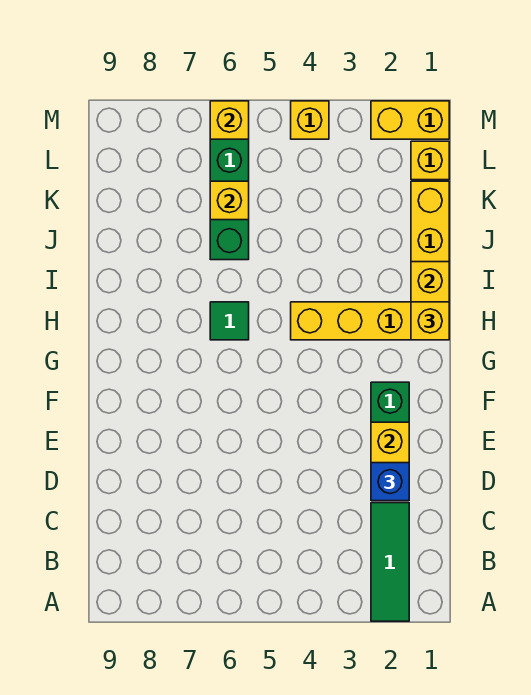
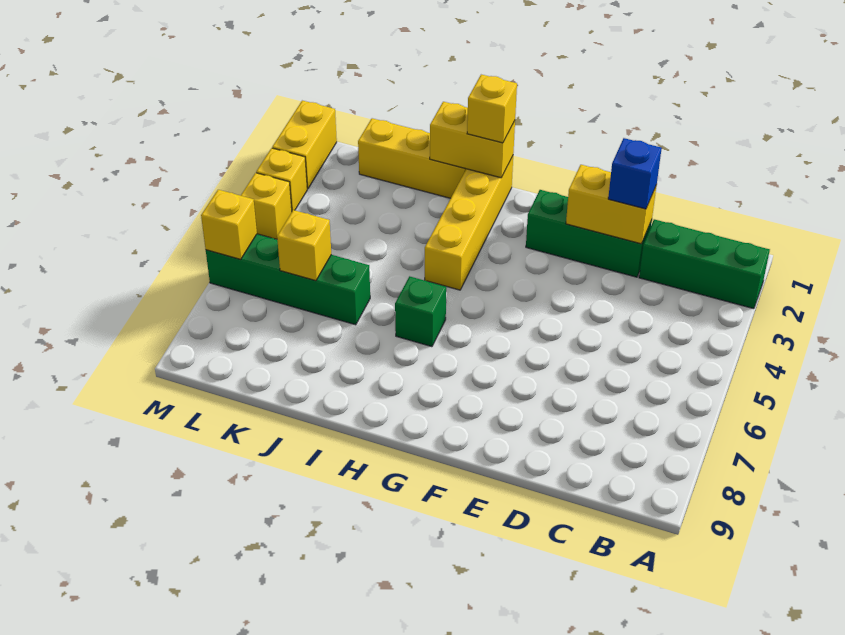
green 1x3 tile [371,503,409,621] -> green 1x3 brick [639,219,770,309]
green 1x1 tile [210,302,249,340] -> green 1x1 brick [395,276,446,347]
yellow 1x1 brick [411,141,449,180] -> yellow 1x1 brick moved to [256,148,307,211]

